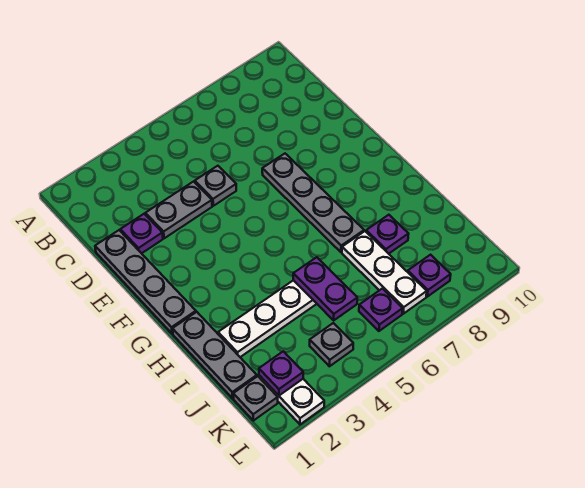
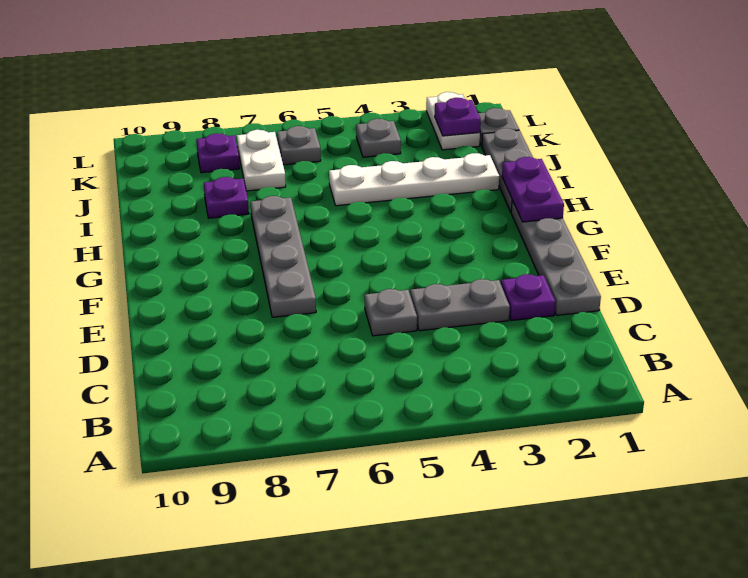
purple 1x2 plate [293,257,357,320] -> purple 1x2 plate moved to [502,157,564,222]
white 1x3 plate [342,231,427,314] -> white 1x2 plate [237,130,286,191]
purple 1x1 plate [359,289,403,331] -> grey 1x1 plate [277,126,321,165]

